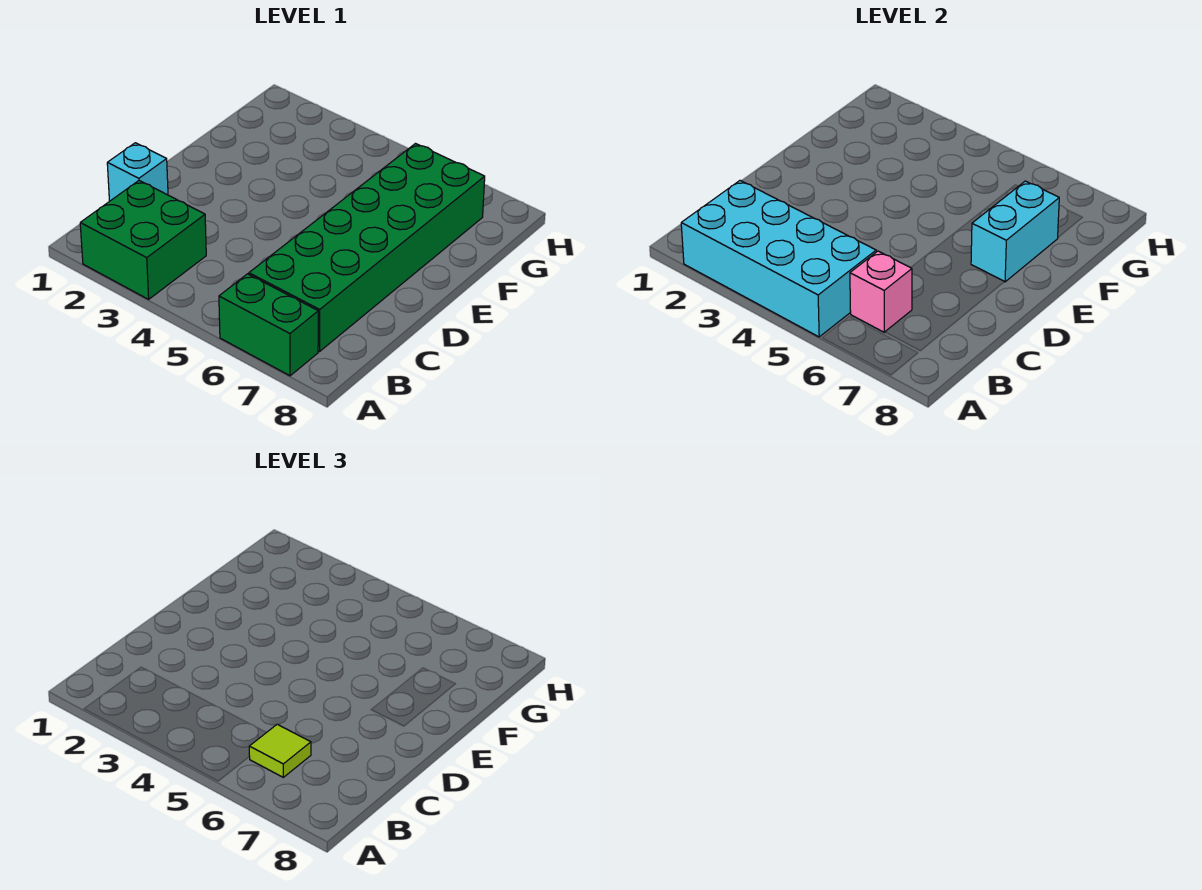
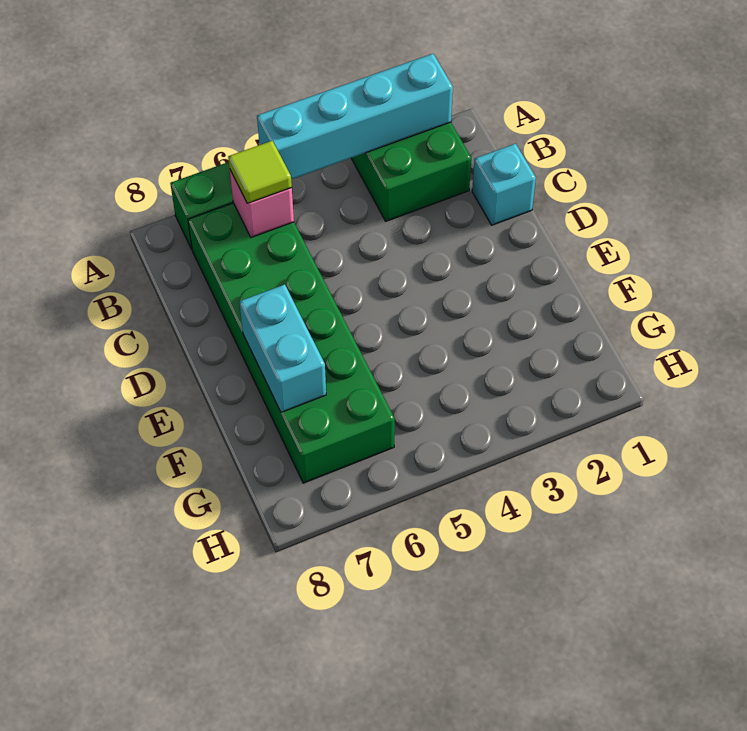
cyan 2x4 brick [681,181,876,337] -> cyan 1x4 brick [257,54,453,179]

